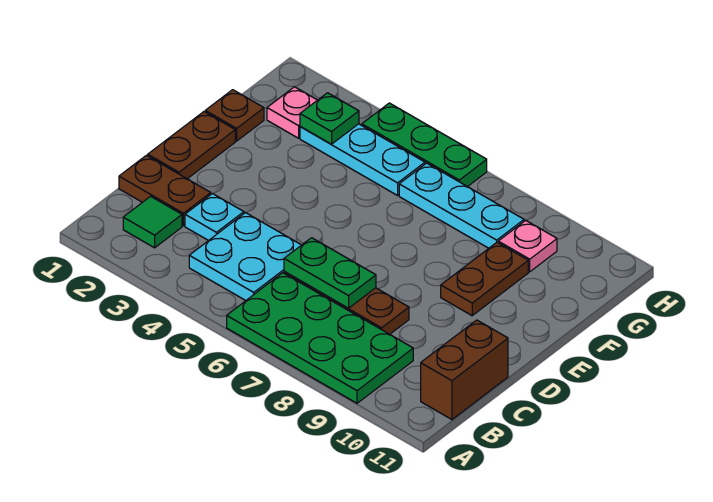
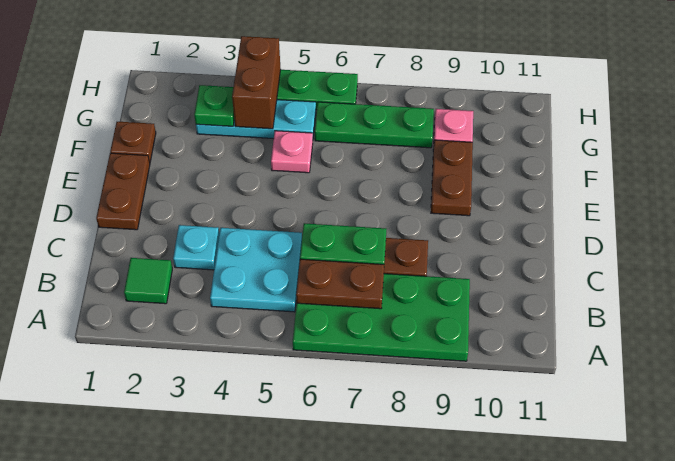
brown 1x2 brick [421,320,508,420] -> brown 1x2 brick moved to [232,36,281,129]
brown 1x2 plate [119,155,211,226] -> brown 1x2 plate moved to [296,259,384,309]
pink 1x1 plate [267,87,317,138] -> pink 1x1 plate moved to [271,131,313,173]
cyan 1x3 plate [399,163,524,248] -> green 1x3 plate [315,102,434,148]

